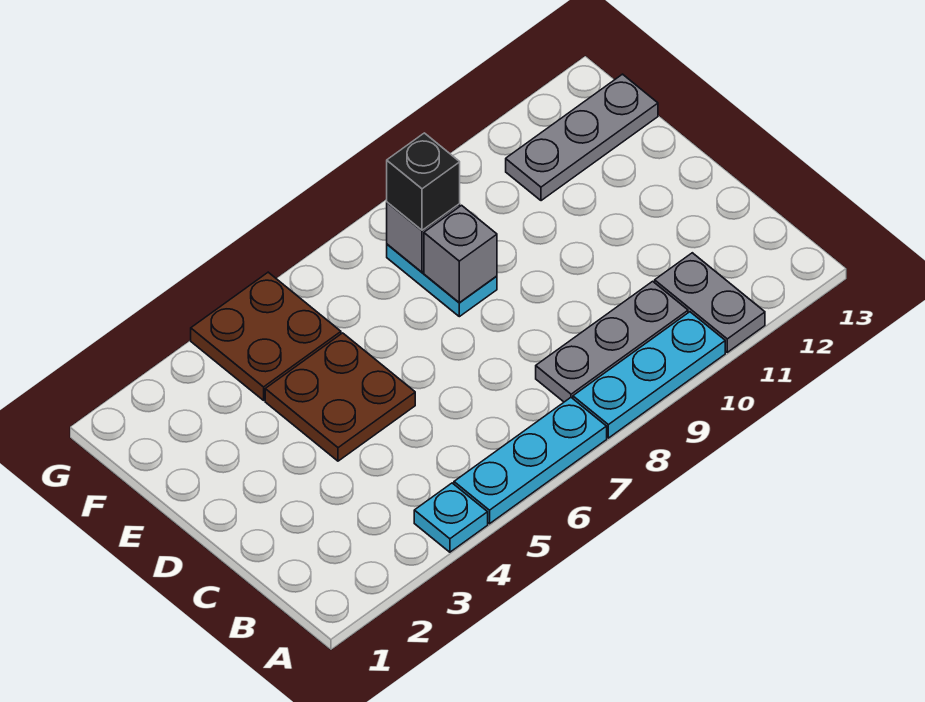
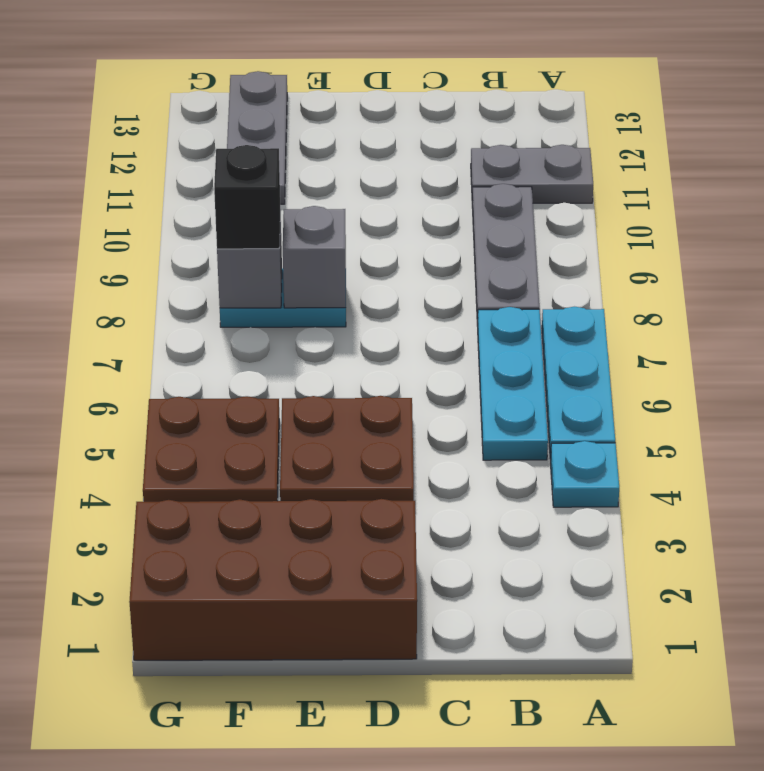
cyan 1x3 plate [573,312,725,438] -> cyan 1x3 plate moved to [477,307,548,460]
none -> brown 2x4 brick [129,499,417,660]

